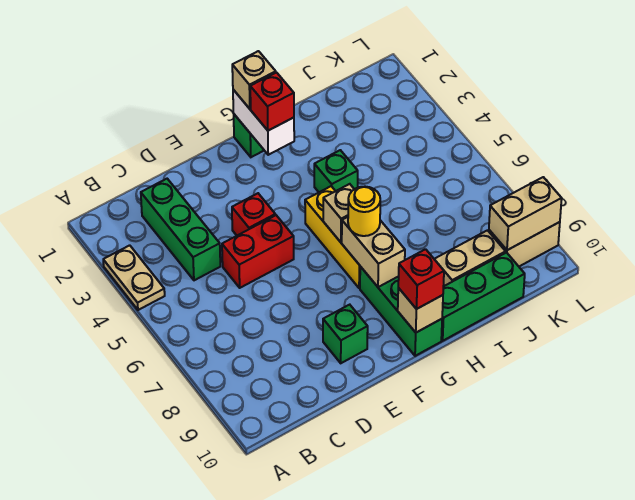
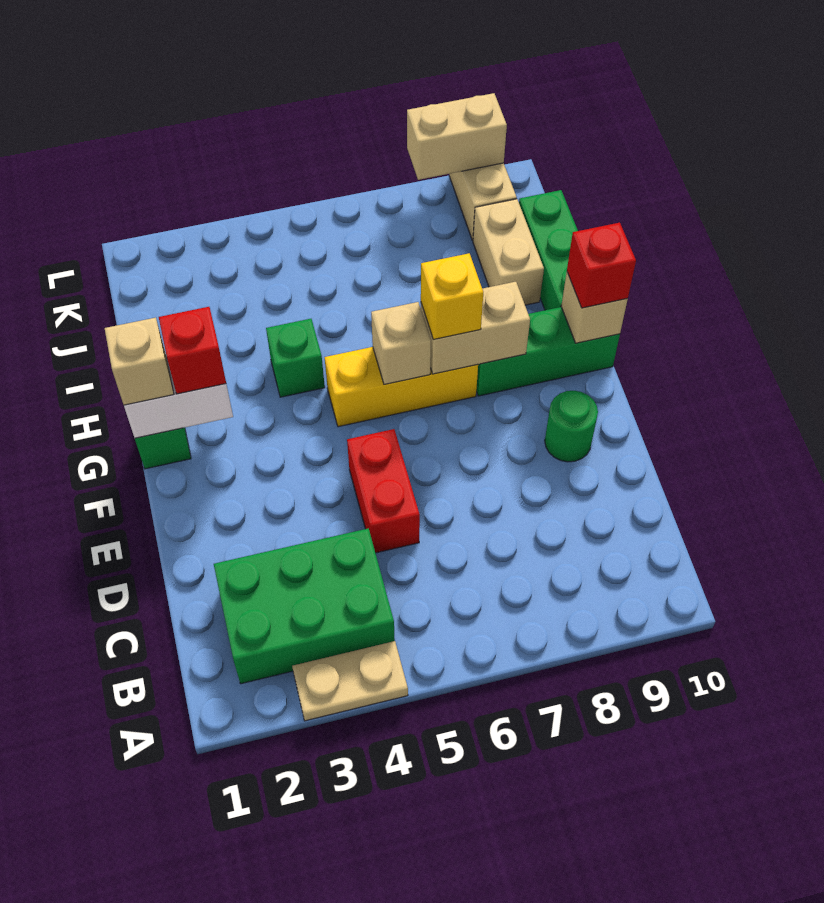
green 1x3 brick [141,179,220,280] -> green 2x3 brick [214,528,395,684]
red 1x1 brick [232,193,275,235] -> none
green 1x1 brick [323,305,368,363] -> green 1x1 round brick [545,391,598,462]
yellow 1x1 round brick [348,187,380,236] -> yellow 1x1 brick [421,253,483,340]
tan 1x2 brick [489,177,562,250] -> tan 1x2 brick turned to [407,93,507,180]

